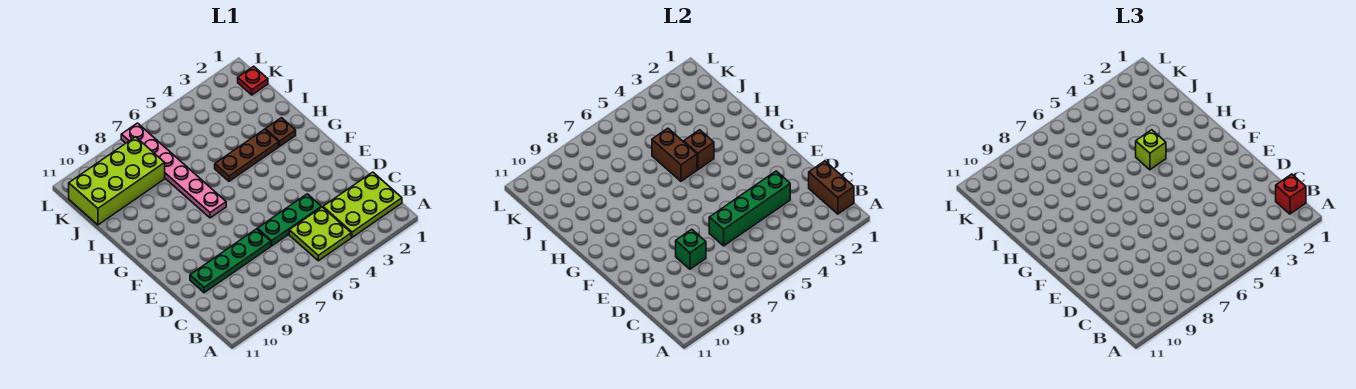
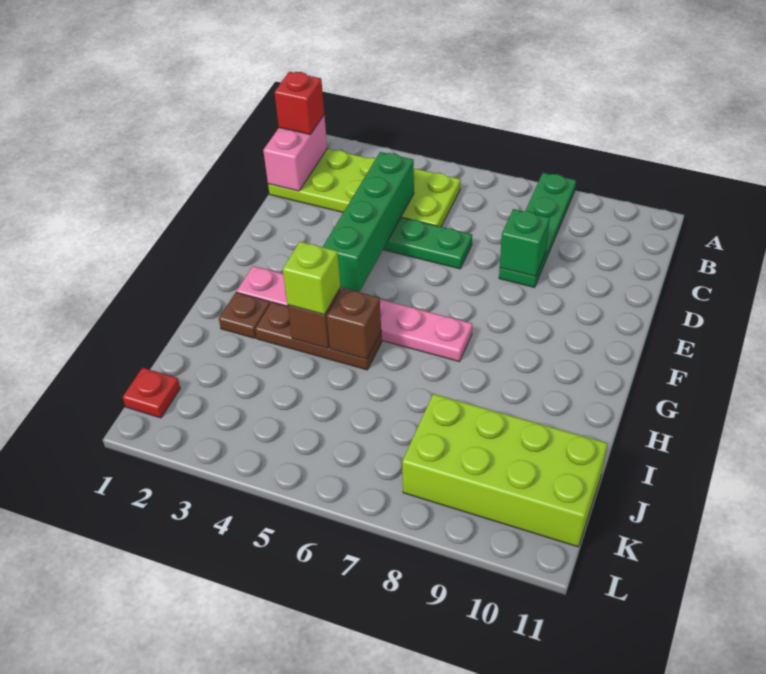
brown 1x2 brick [809,161,854,214] -> pink 1x2 brick [263,115,327,191]
green 1x4 brick [709,171,790,246] -> green 1x4 brick turned to [323,152,414,292]
green 1x4 plate [190,229,271,293] -> green 1x4 plate turned to [499,173,576,287]
pink 1x6 plate [121,123,226,218] -> pink 1x6 plate turned to [237,266,472,362]
brown 1x2 brick [652,128,697,181] -> brown 1x1 brick [327,288,381,359]

